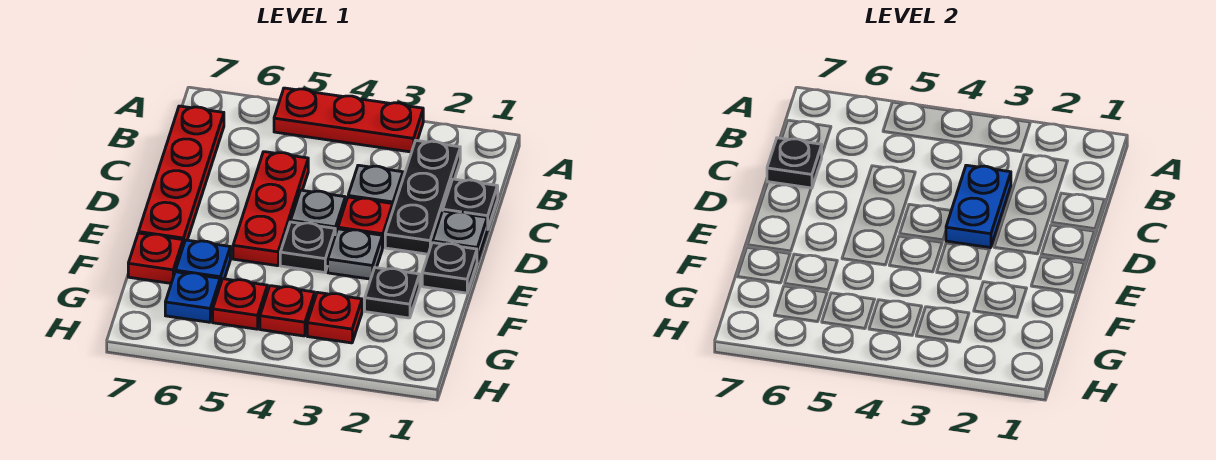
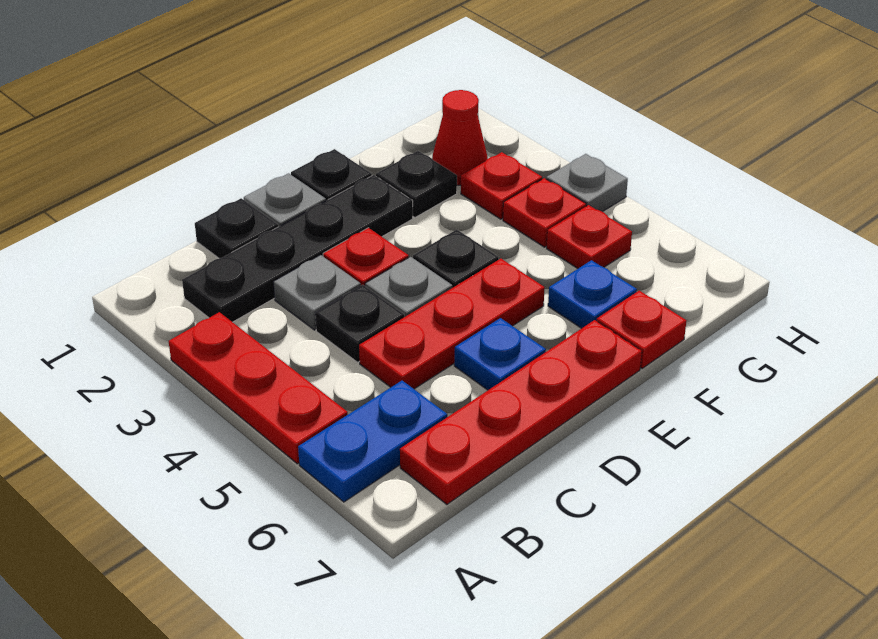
black 1x3 plate [385,140,460,254] -> black 1x4 plate [182,175,413,322]
blue 1x2 plate [946,165,1011,248] -> blue 1x2 plate moved to [298,381,447,502]
black 1x1 plate [767,138,822,188] -> black 1x1 plate moved to [315,285,404,362]
grey 1x1 plate [328,229,382,279] -> grey 1x1 plate moved to [546,154,628,212]
none -> red 1x1 cone [432,90,488,185]
blue 1x1 plate [165,272,220,322] -> blue 1x1 plate moved to [454,318,546,390]

